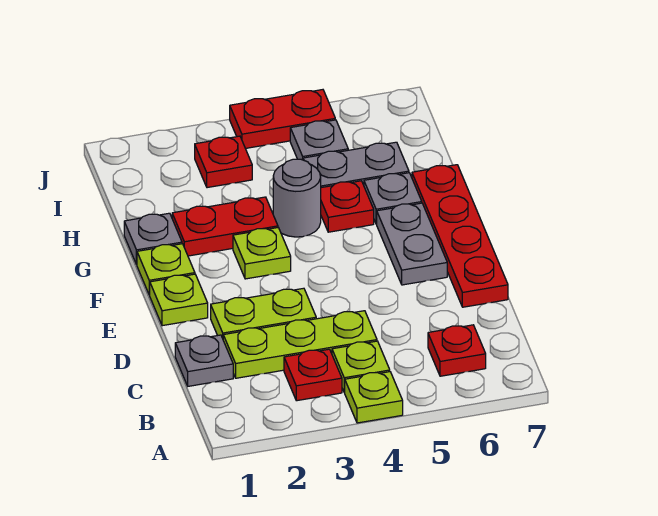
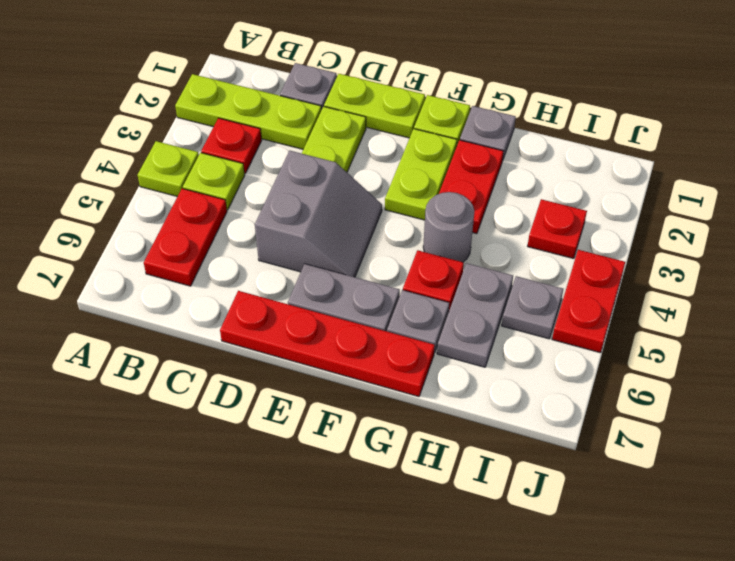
red 1x1 plate [428,325,486,376] -> red 1x2 plate [144,189,227,286]
lime 1x3 plate [223,311,377,378] -> lime 1x3 plate turned to [175,74,321,149]
none -> grey 2x2 slope [255,151,382,277]
lime 1x1 plate [150,274,208,326] -> lime 1x2 plate [324,74,425,138]
lime 1x1 plate [233,228,291,279] -> lime 1x2 plate [385,129,457,220]

